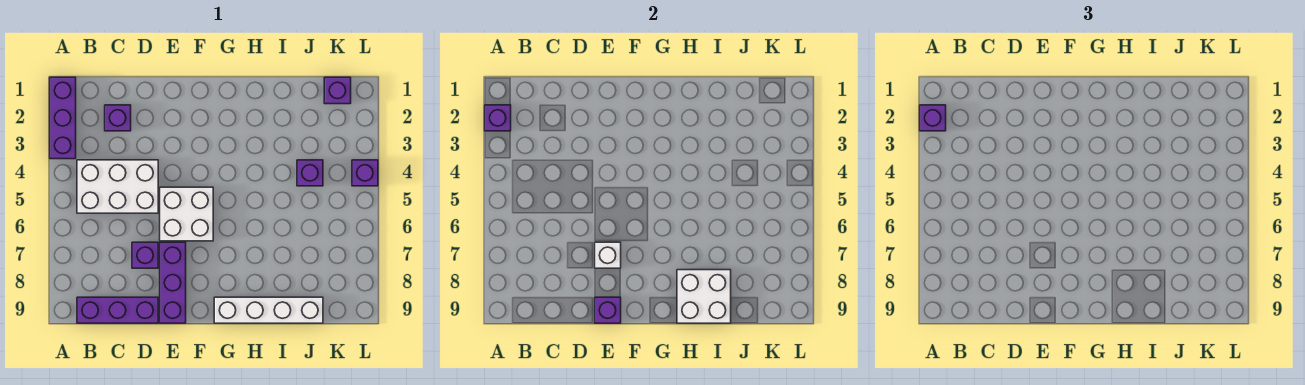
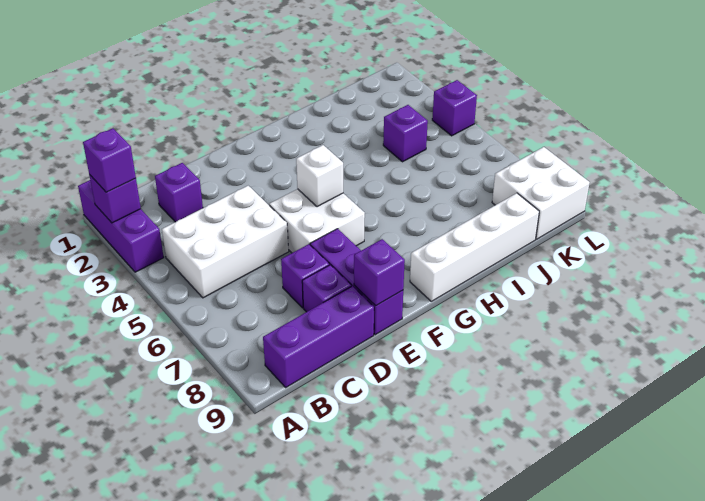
white 1x1 brick [595,242,621,268] -> white 1x1 brick moved to [296,145,343,207]
white 2x2 brick [677,270,731,323] -> white 2x2 brick moved to [492,147,590,239]
purple 1x1 brick [324,77,351,104] -> purple 1x1 brick moved to [302,265,351,312]

